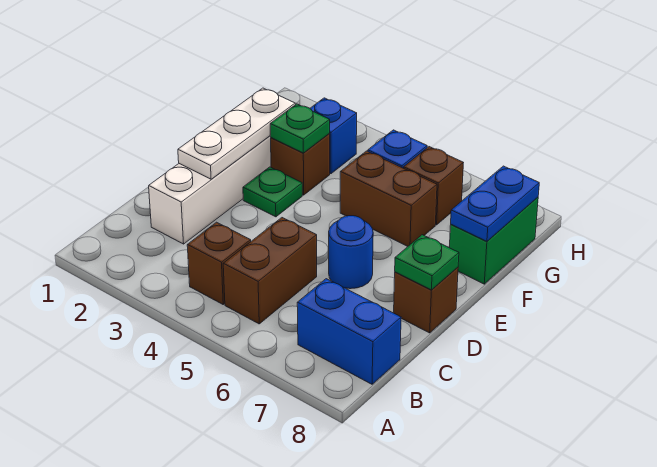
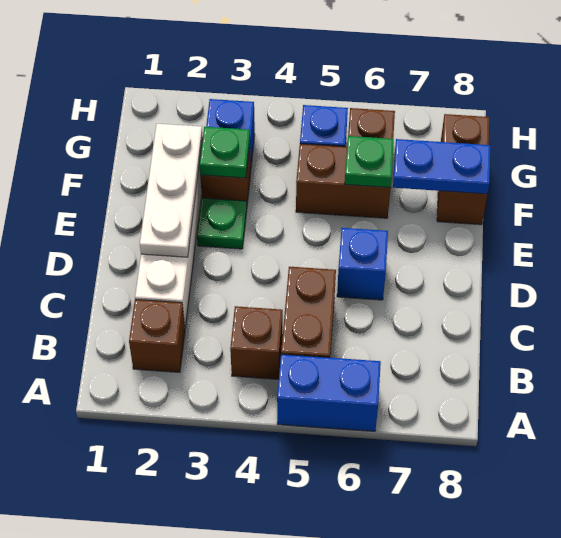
blue 1x2 brick [297,279,401,384] -> blue 1x2 brick moved to [277,354,381,431]
blue 1x1 round brick [329,216,373,289] -> blue 1x1 brick [337,228,388,300]
brown 1x1 brick [394,267,458,333] -> brown 1x1 brick moved to [129,299,185,372]
green 1x1 plate [395,235,459,290] -> green 1x1 plate moved to [345,136,394,188]
green 1x2 brick [449,197,538,284] -> brown 1x2 brick [437,114,489,225]
blue 1x2 plate [451,166,539,242] -> blue 1x2 plate turned to [393,139,490,194]

